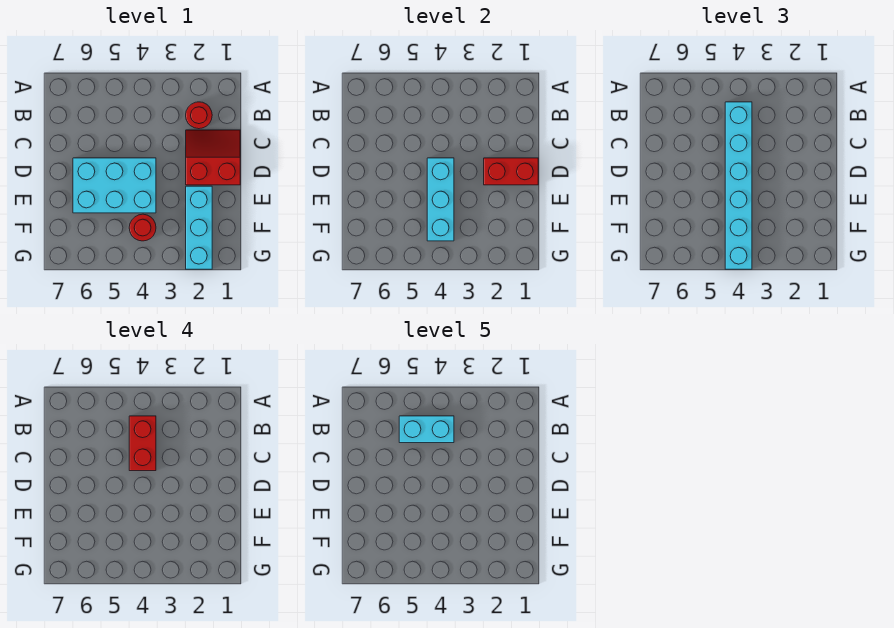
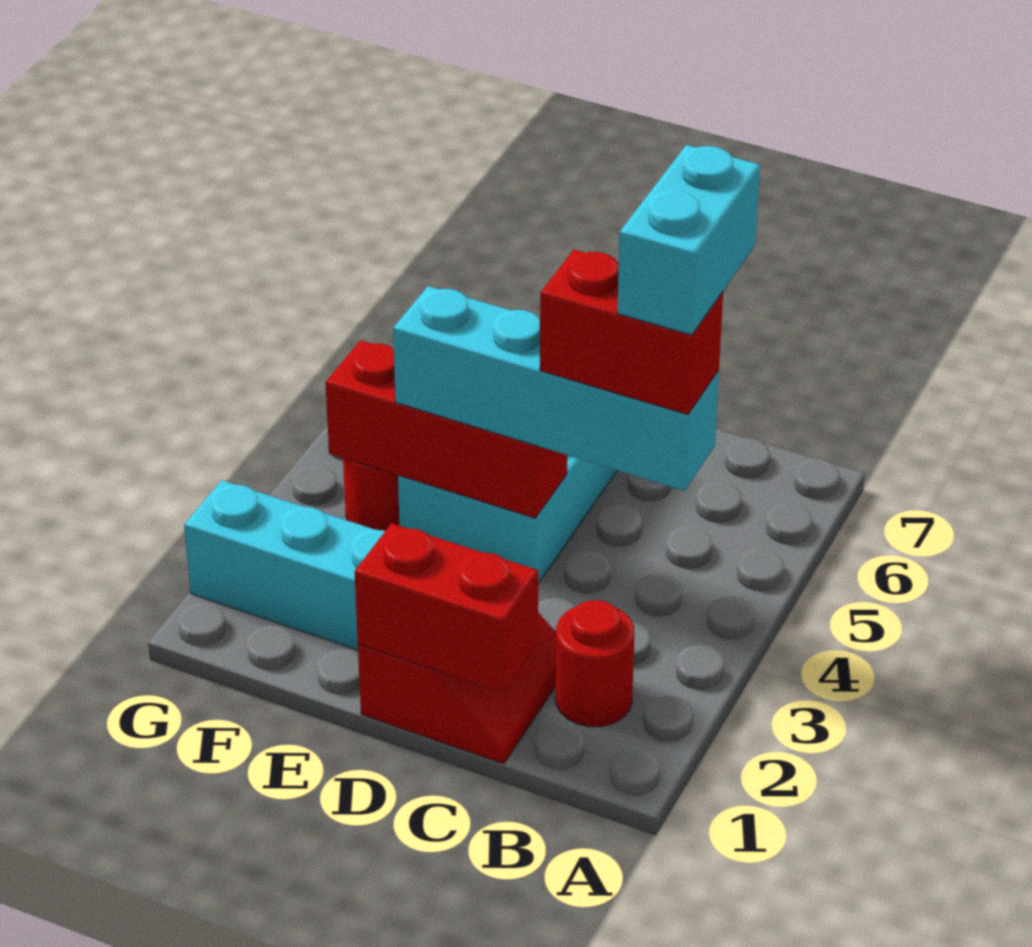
cyan 1x6 brick [725,102,752,269] -> cyan 1x4 brick [393,286,719,491]
red 1x2 brick [484,158,538,185] -> red 1x2 brick turned to [354,523,538,693]
cyan 1x3 brick [427,158,454,241] -> red 1x3 brick [325,340,567,518]

